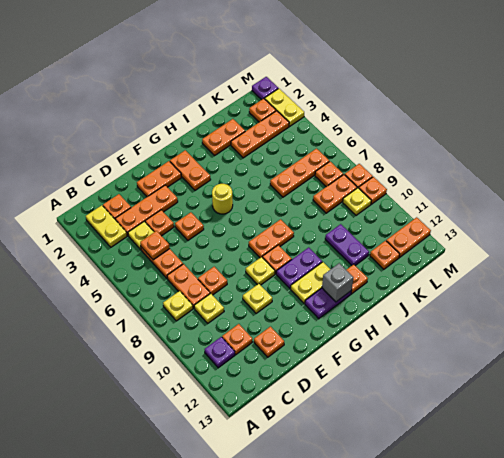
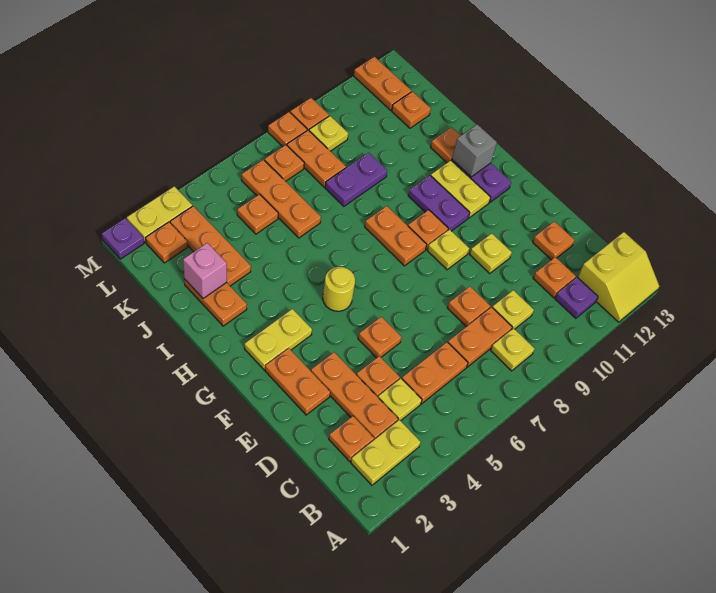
none -> yellow 2x2 slope [578,232,659,322]
orange 1x1 plate [140,231,170,260] -> orange 1x1 plate moved to [237,194,278,234]
orange 1x2 plate [170,150,211,190] -> yellow 1x2 plate [244,309,312,370]
none -> pink 1x1 brick [183,243,227,298]
purple 1x2 plate [325,224,369,265] -> purple 1x2 plate moved to [325,153,387,206]

